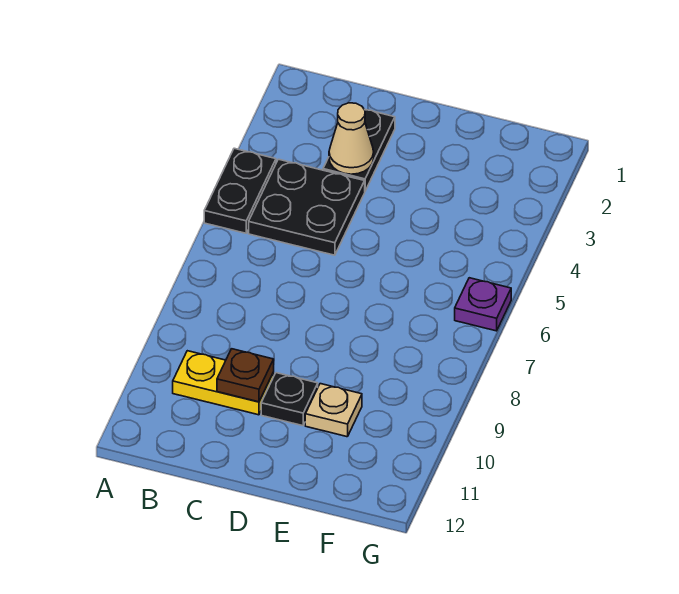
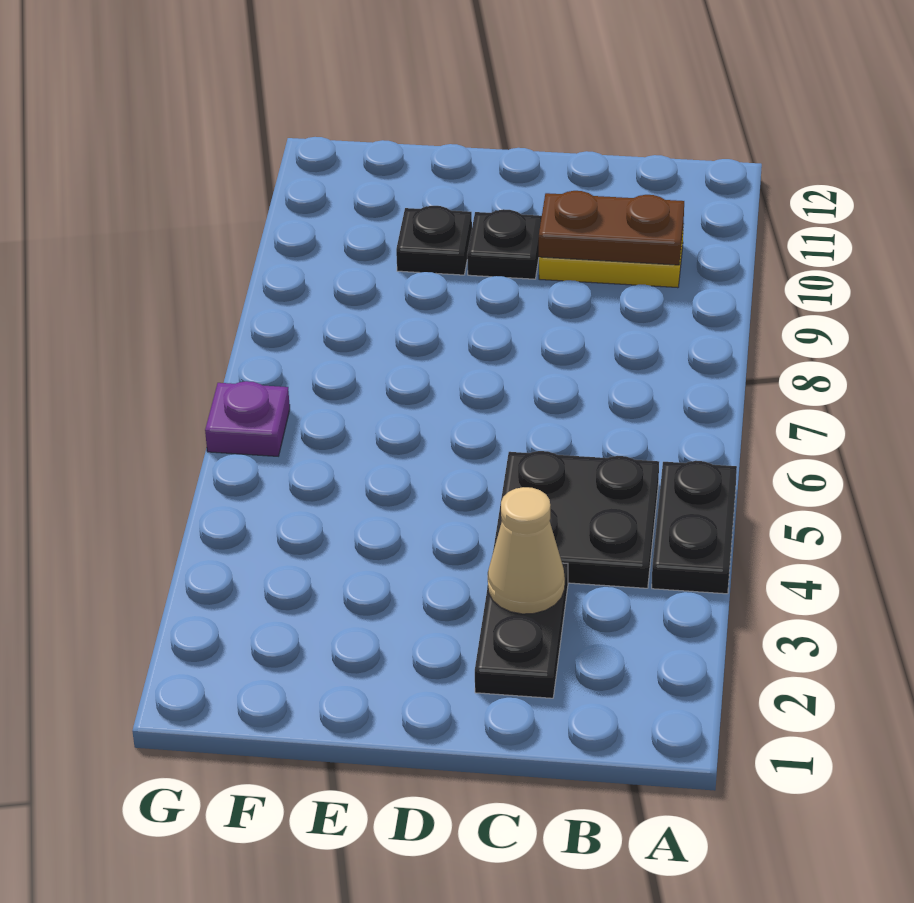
brown 1x1 plate [217,349,274,402] -> brown 1x2 plate [539,191,684,265]
tan 1x1 plate [305,384,362,437] -> black 1x1 plate [396,206,472,275]

